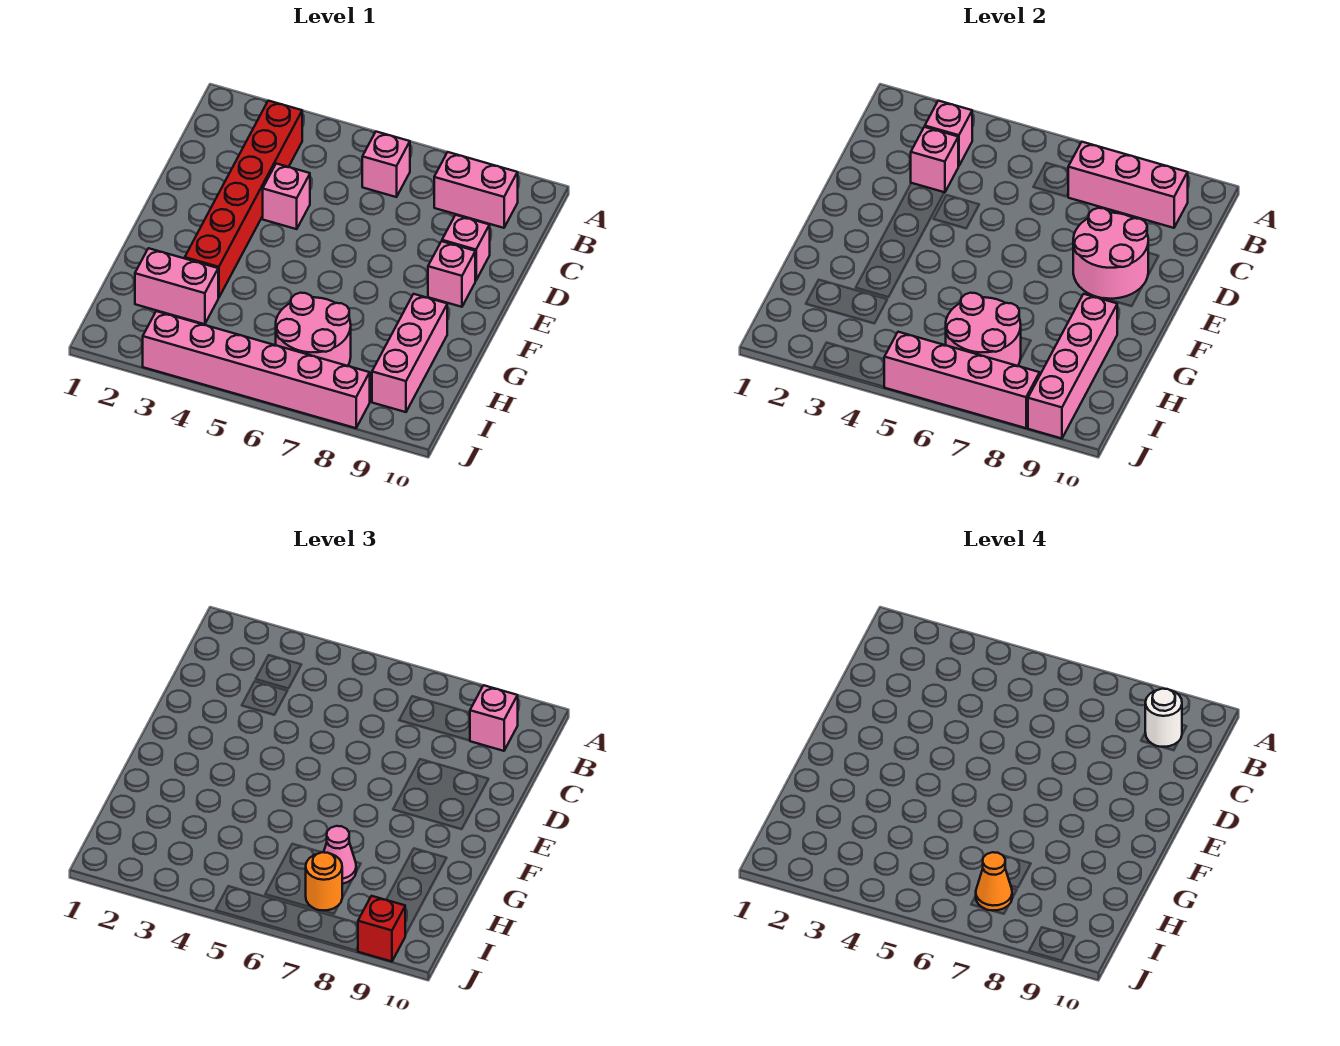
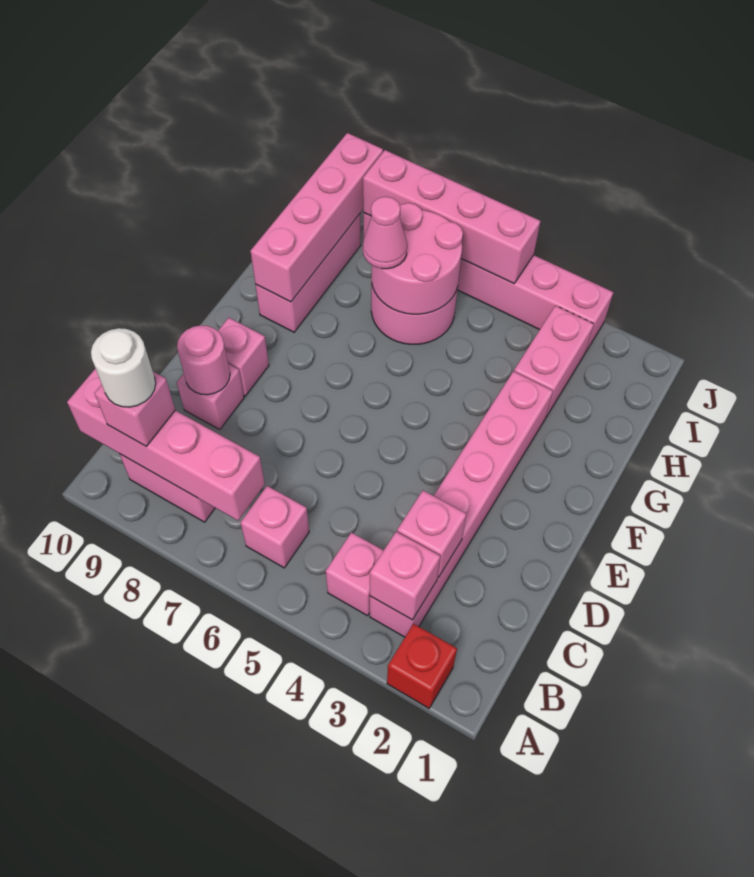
red 1x6 brick [185,101,302,298] -> pink 1x6 brick [370,371,553,637]
pink 1x3 brick [1068,142,1188,228] -> pink 1x4 brick [67,369,265,521]
pink 1x1 brick [263,164,310,229] -> pink 1x1 brick moved to [326,532,384,616]
pink 2x2 round brick [1073,208,1148,299] -> pink 1x1 round brick [177,325,230,395]
pink 1x2 brick [135,248,218,324] -> pink 1x2 brick turned to [514,306,594,417]
orange 1x1 round brick [306,852,342,911] -> none
orange 1x1 cone [976,852,1012,911] -> none
red 1x1 brick [358,896,405,961] -> red 1x1 brick moved to [387,624,457,708]

